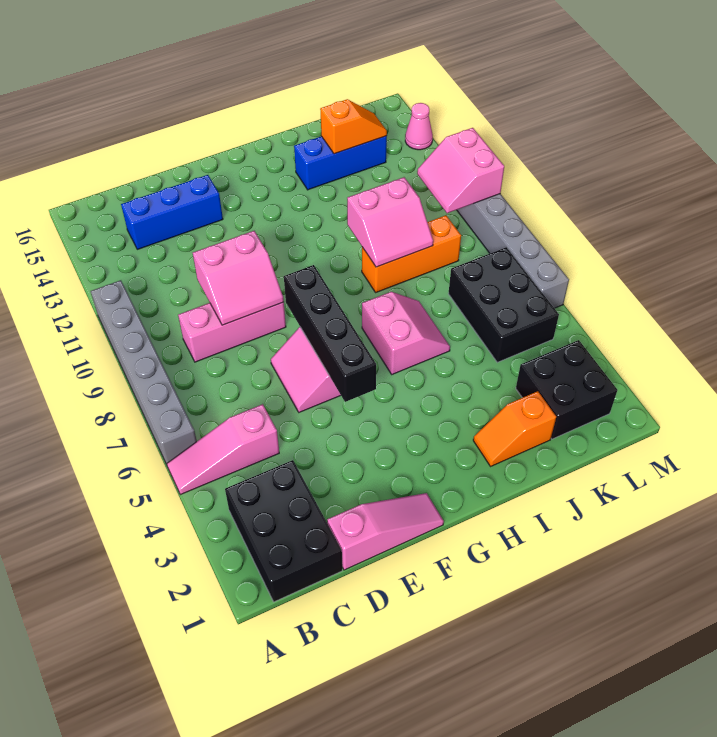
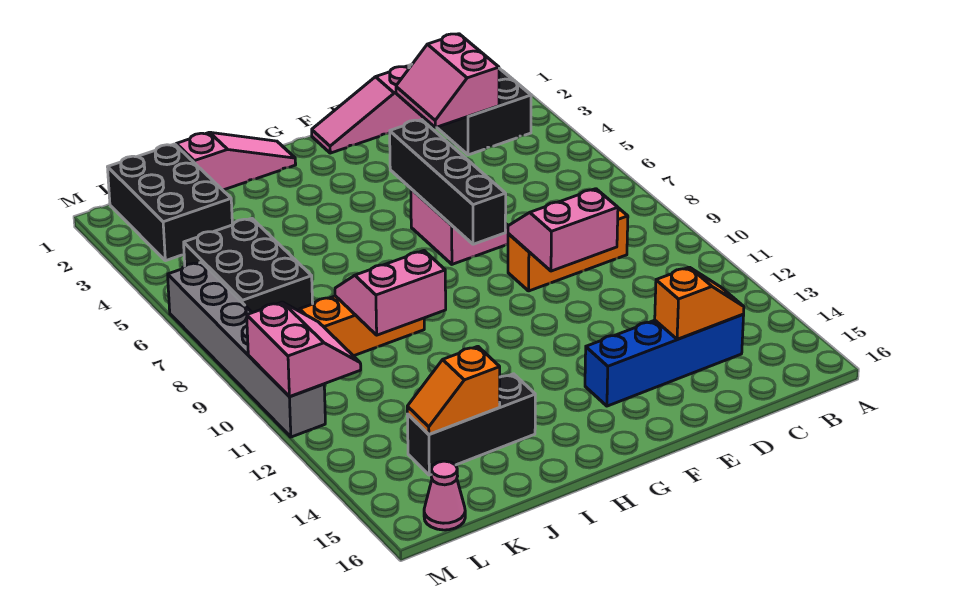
pink 1x3 slope [167,404,279,495] -> pink 1x3 slope moved to [176,132,296,190]
grey 1x6 brick [91,280,197,464] -> none
pink 1x3 brick [178,302,286,362] -> orange 1x3 brick [508,208,628,291]
blue 1x3 brick [121,175,223,249] -> blue 1x4 brick [585,314,744,406]
pink 2x2 slope [362,292,450,374] -> pink 2x2 slope moved to [396,34,499,128]
orange 1x2 slope [473,391,556,466] -> orange 1x2 slope moved to [655,267,744,339]
blue 1x3 brick [294,136,387,190] -> black 1x3 brick [407,374,535,475]
black 2x2 brick [516,340,617,439] -> black 2x3 brick [108,144,232,261]
pink 1x1 cone [405,103,433,150] -> pink 1x1 cone moved to [424,461,465,530]

